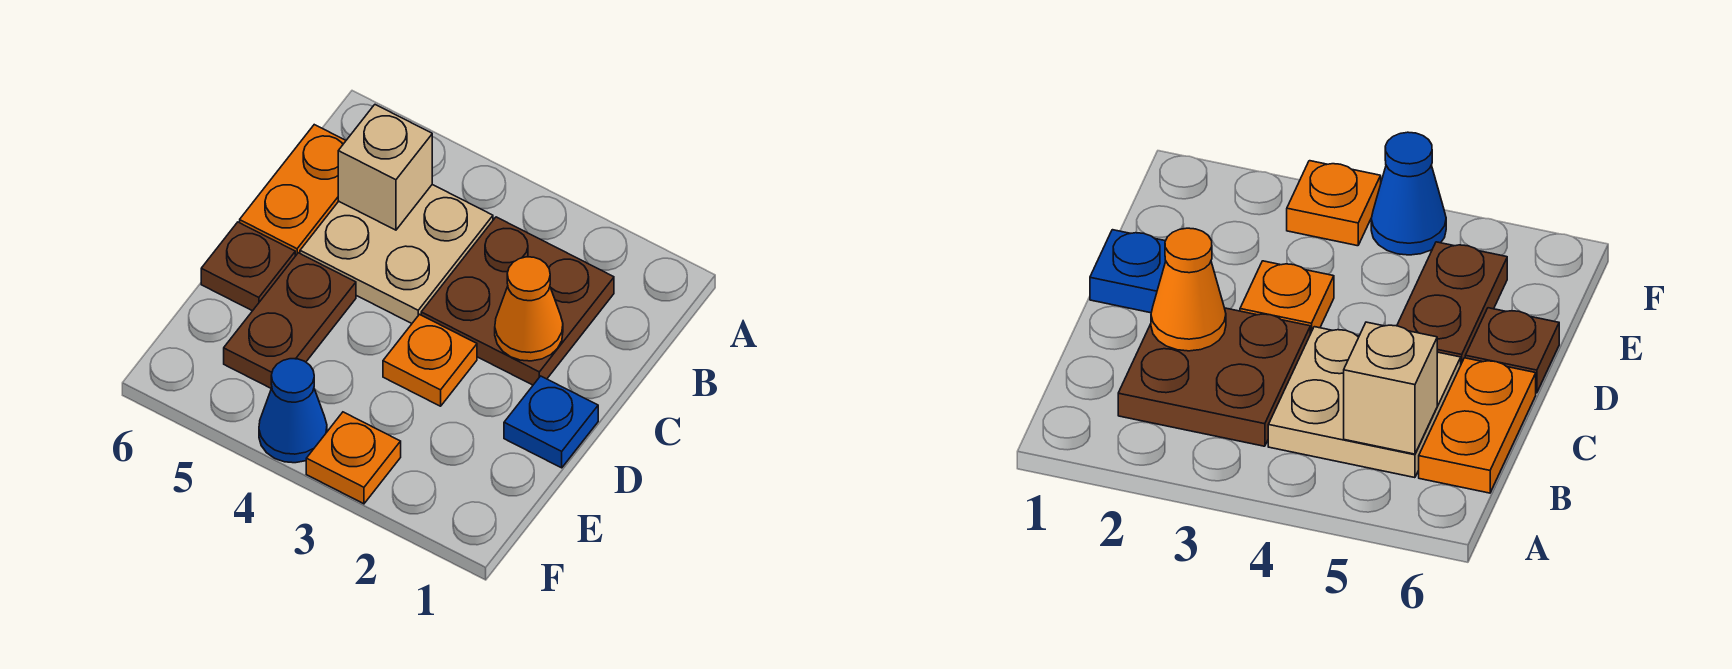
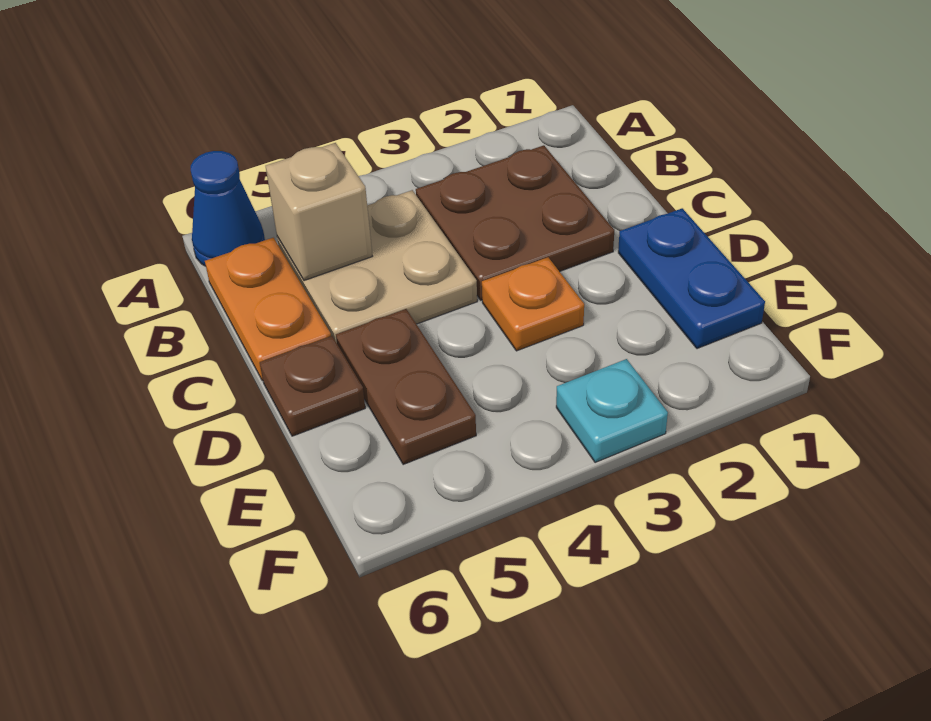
orange 1x1 cone [495,257,563,361] -> none
blue 1x1 plate [504,376,598,468] -> blue 1x2 plate [618,208,765,349]
orange 1x1 plate [306,412,401,504] -> cyan 1x1 plate [556,359,668,463]
blue 1x1 cone [259,359,327,463] -> blue 1x1 cone moved to [191,151,265,266]

